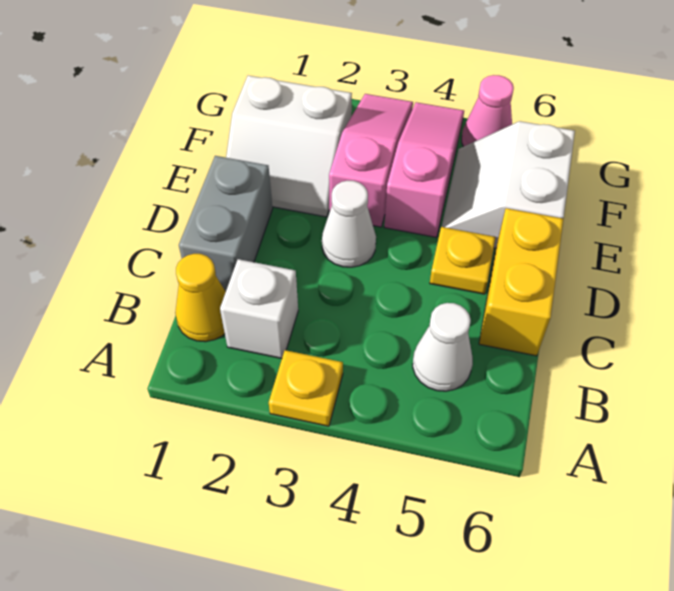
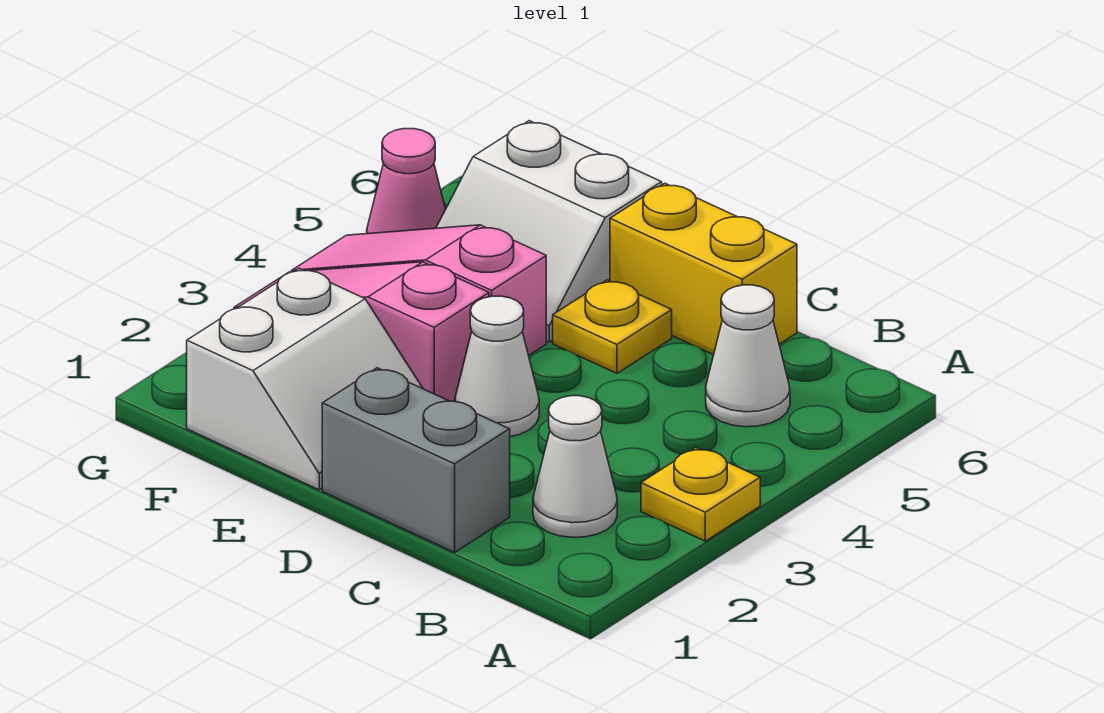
yellow 1x1 cone [175,254,226,342] -> none
white 1x1 brick [220,259,298,359] -> white 1x1 cone [533,396,617,537]

